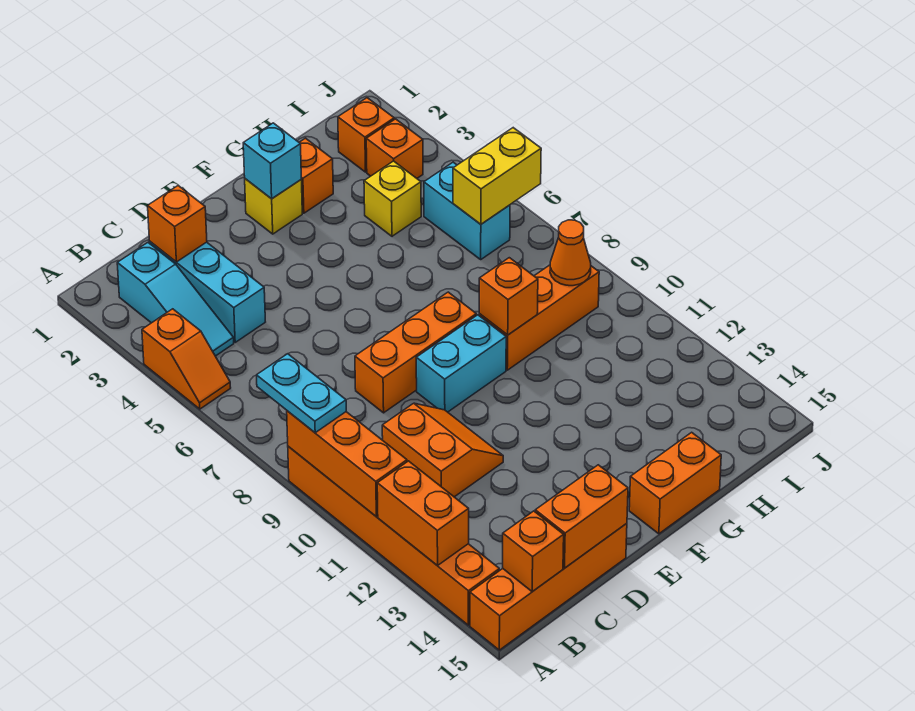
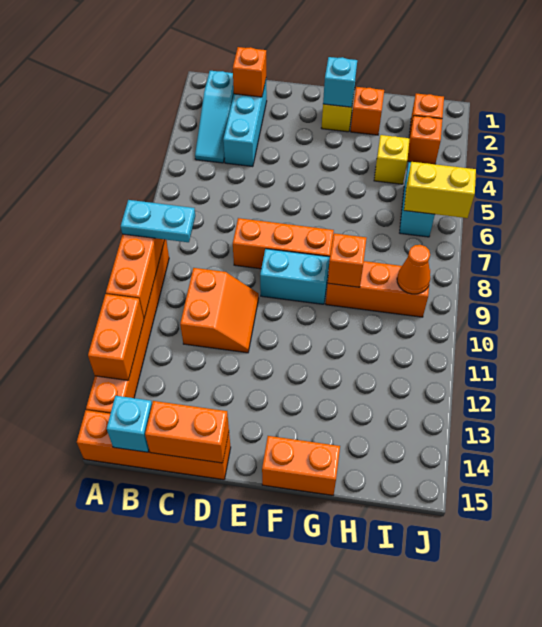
orange 1x2 slope [142,309,231,409] -> none
cyan 1x2 plate [257,354,346,433] -> cyan 1x2 plate turned to [121,200,195,242]
orange 1x1 brick [503,511,564,592] -> cyan 1x1 brick [107,396,152,452]

